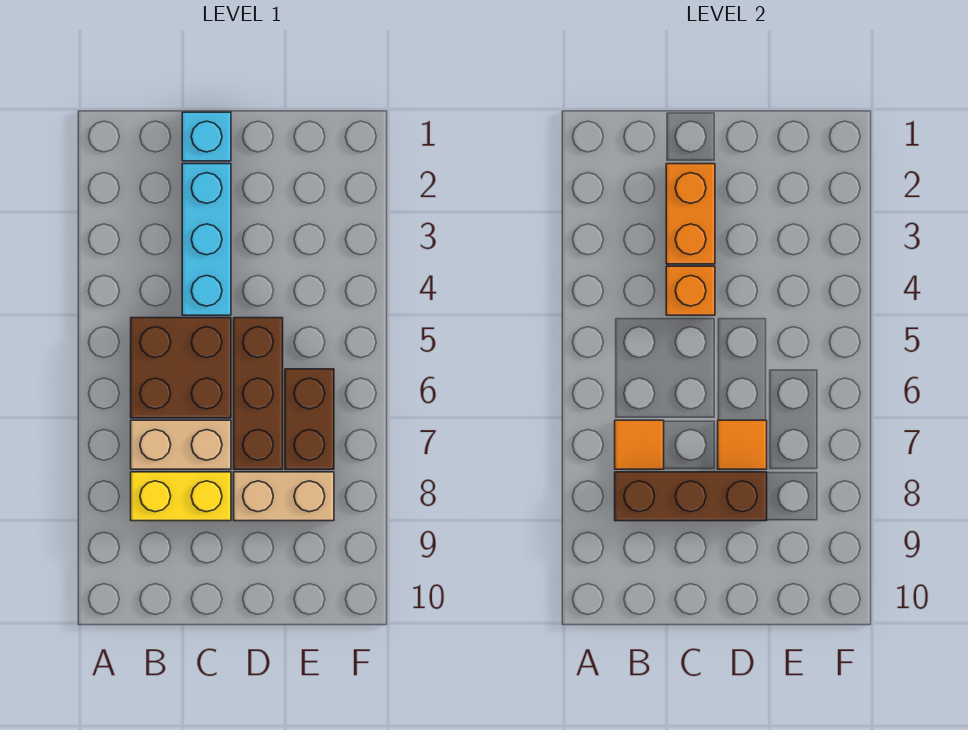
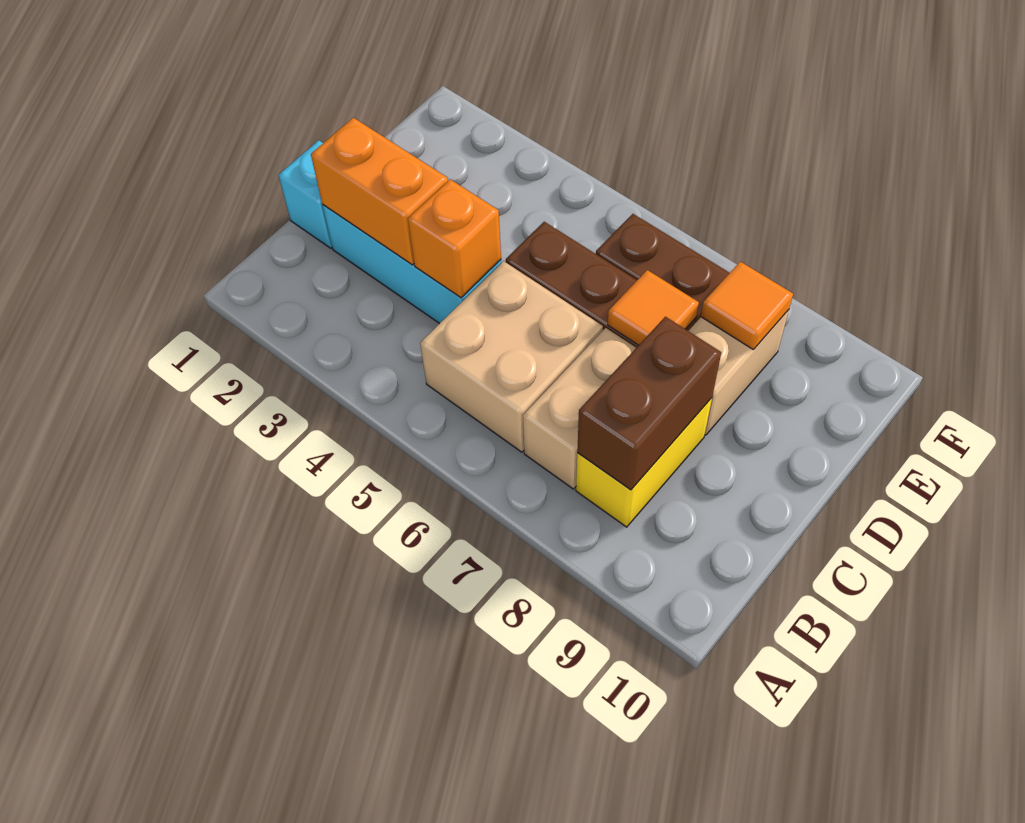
brown 2x2 brick [131,318,231,418] -> tan 2x2 brick [420,261,603,452]
orange 1x1 tile [615,420,664,469] -> orange 1x1 tile moved to [701,262,793,350]
brown 1x3 brick [615,472,767,521] -> brown 1x2 brick [577,317,721,490]

